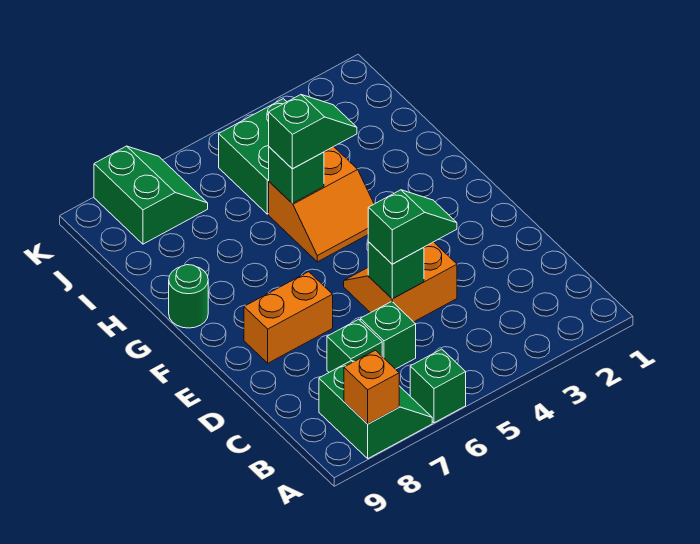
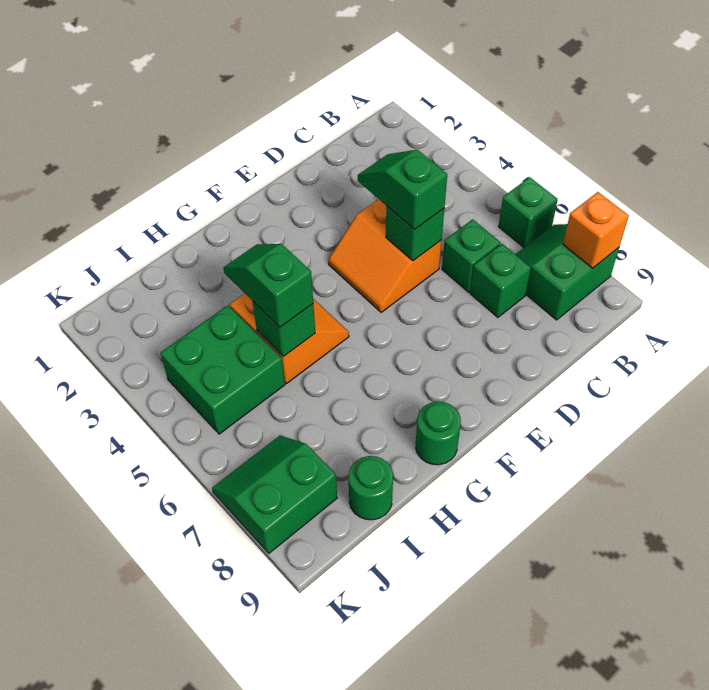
orange 1x2 brick [244,272,333,363] -> none
none -> green 1x1 round brick [349,456,393,520]

